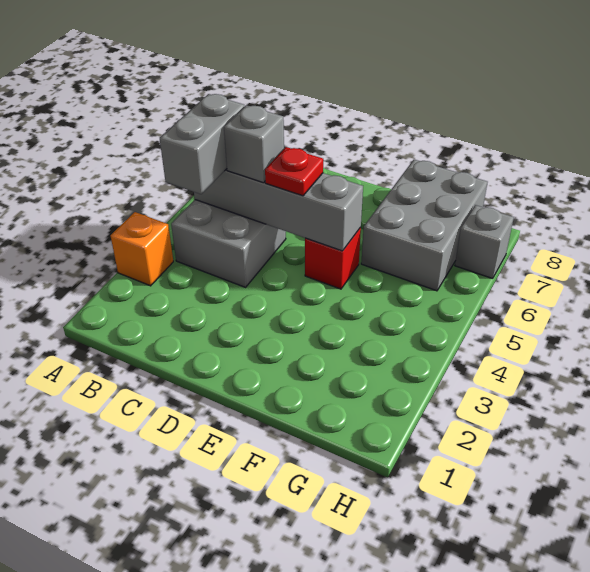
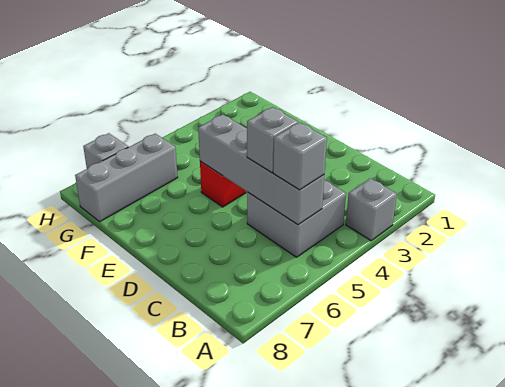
orange 1x1 brick [111,212,173,286] -> grey 1x1 brick [346,178,397,241]
grey 1x2 brick [160,94,244,194] -> grey 1x1 brick [273,122,327,190]
red 1x1 plate [265,147,323,196] -> none
grey 2x3 brick [361,160,488,291] -> grey 1x3 brick [75,134,178,222]

